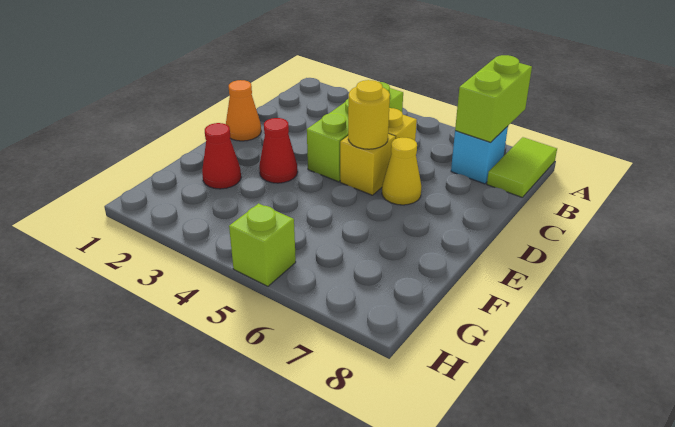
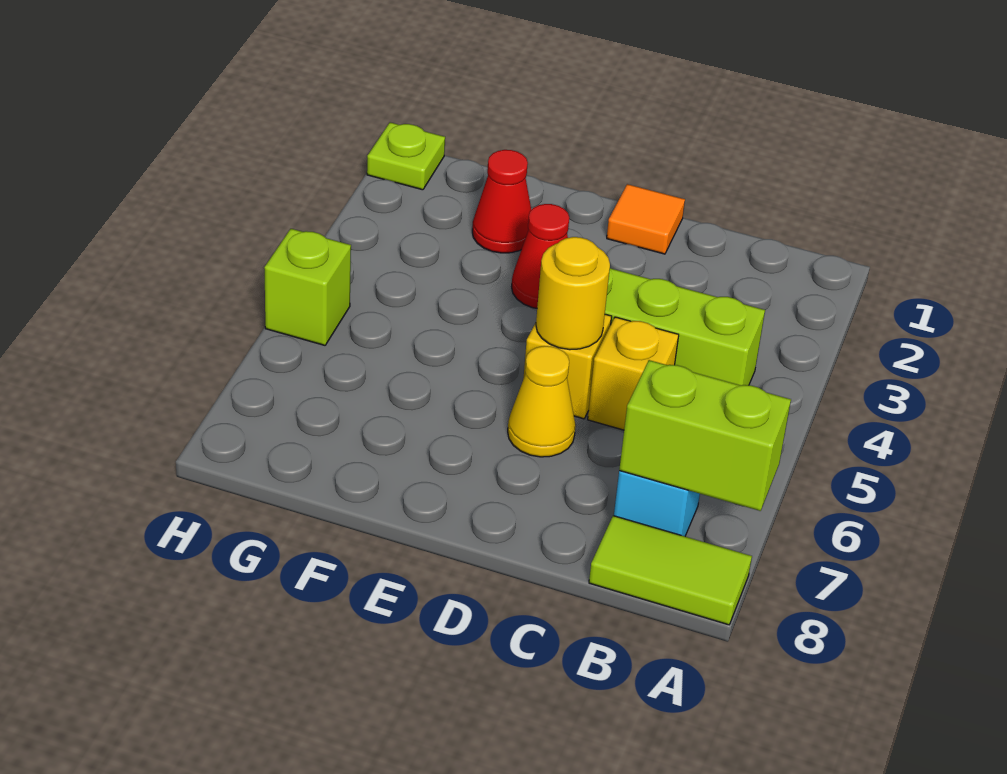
orange 1x1 cone [226,80,261,141] -> orange 1x1 tile [607,184,685,254]
none -> lime 1x1 plate [367,122,445,190]

